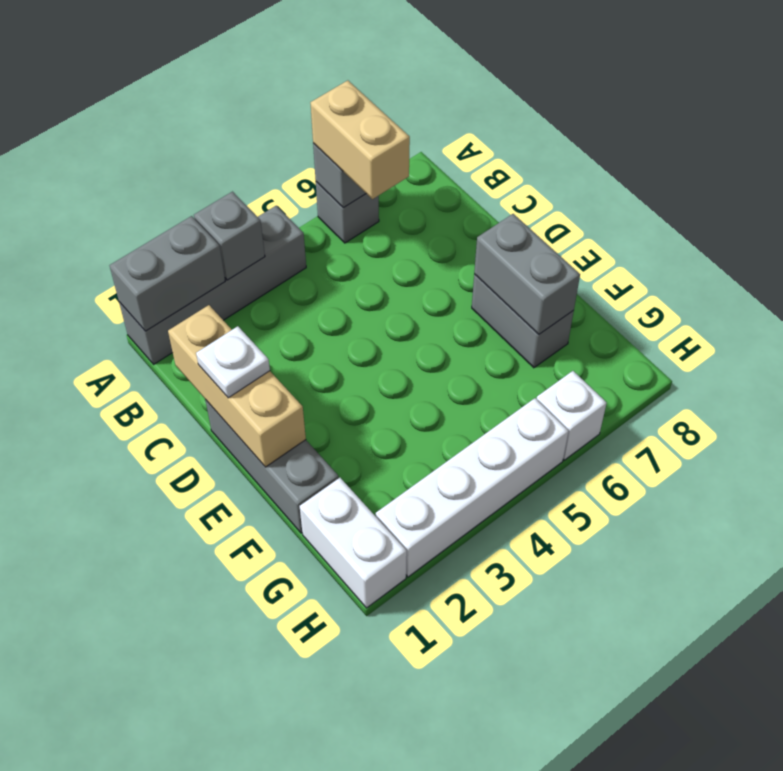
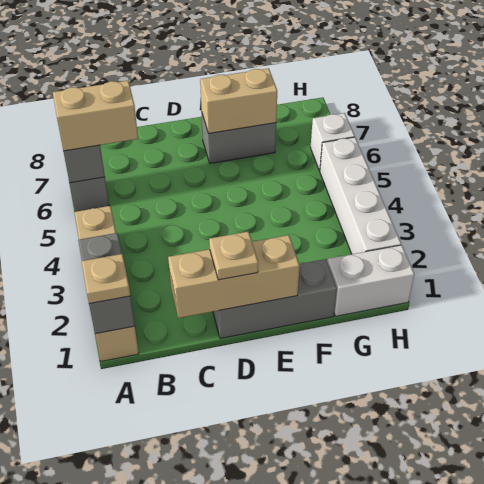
grey 1x4 brick [119,206,306,364] -> tan 1x4 brick [74,206,139,361]
none -> tan 1x1 plate [82,254,130,304]
grey 1x1 brick [194,192,265,280] -> none
white 1x1 plate [196,326,270,398] -> tan 1x1 plate [209,231,258,280]
grey 1x2 brick [474,214,580,334] -> tan 1x2 brick [200,68,277,134]

